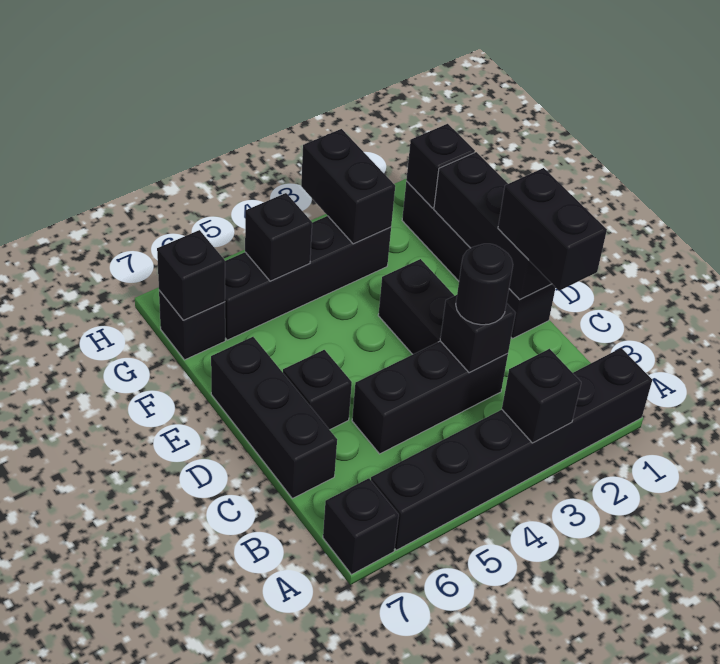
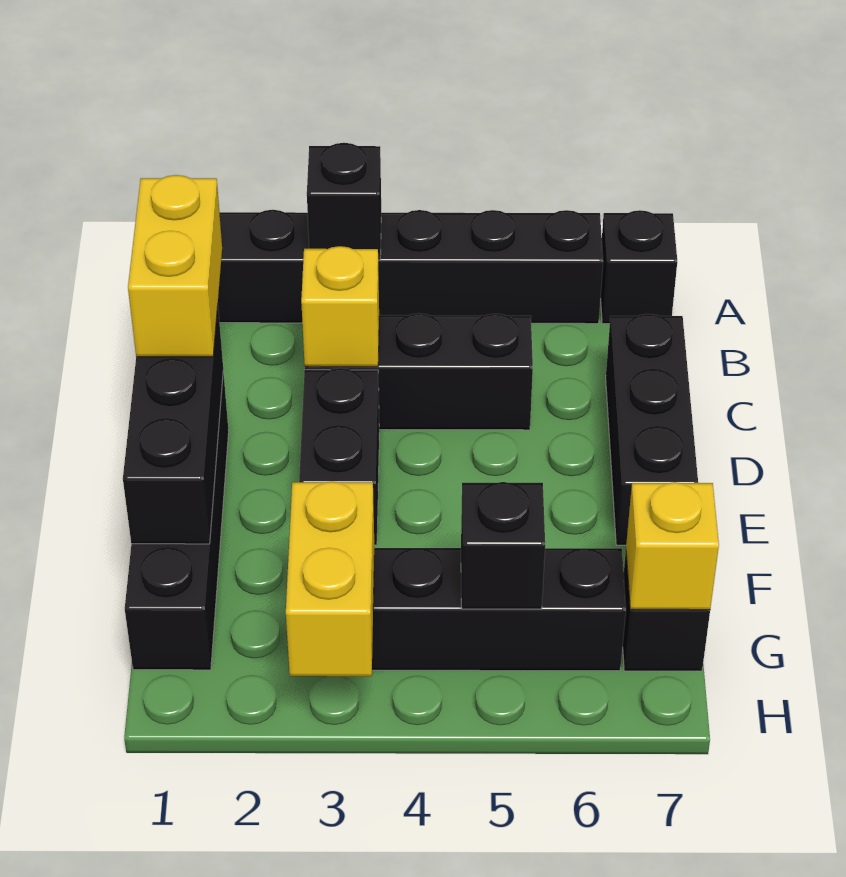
black 1x2 brick [498,168,607,291] -> yellow 1x2 brick [128,175,222,357]
black 1x1 brick [440,295,515,373] -> yellow 1x1 brick [301,246,379,367]
black 1x1 round brick [456,244,513,325] -> none
black 1x1 brick [283,350,352,430] -> none
black 1x1 brick [406,124,475,208] -> none
black 1x2 brick [301,129,395,244] -> yellow 1x2 brick [286,482,374,676]
black 1x1 brick [157,230,225,320] -> yellow 1x1 brick [626,482,719,610]

